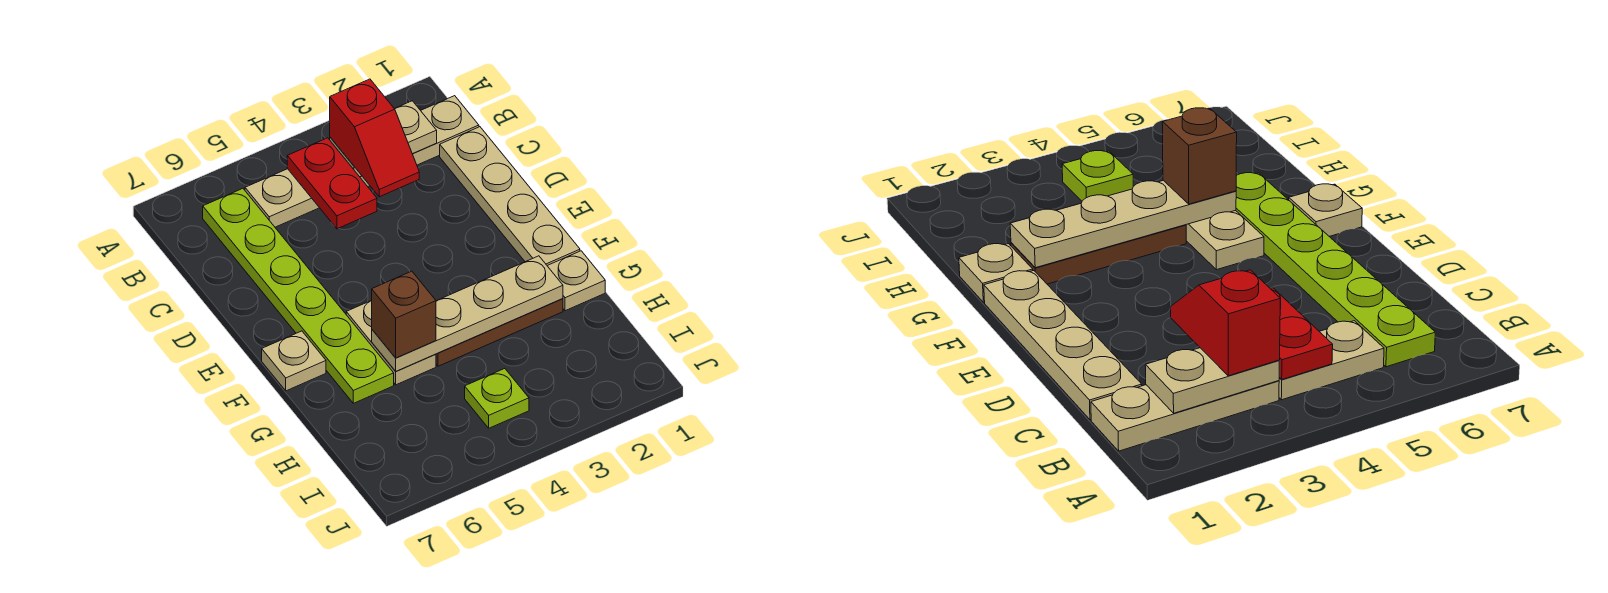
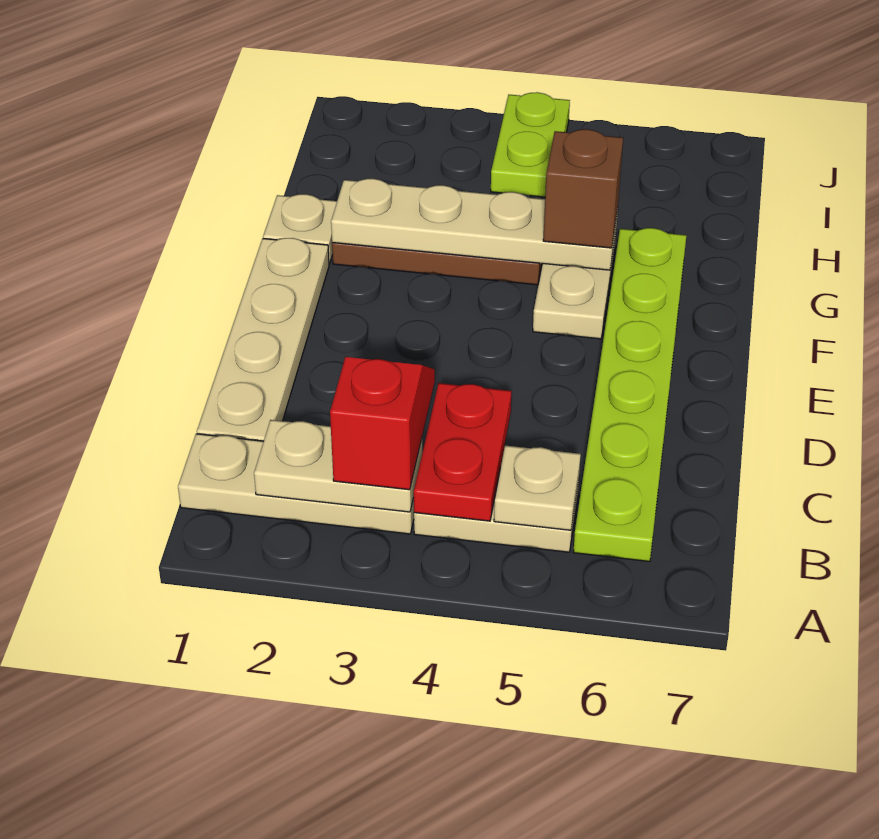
tan 1x1 plate [262,331,326,391] -> tan 1x1 plate moved to [494,446,581,530]
lime 1x1 plate [465,369,529,428] -> lime 1x2 plate [491,92,570,197]

